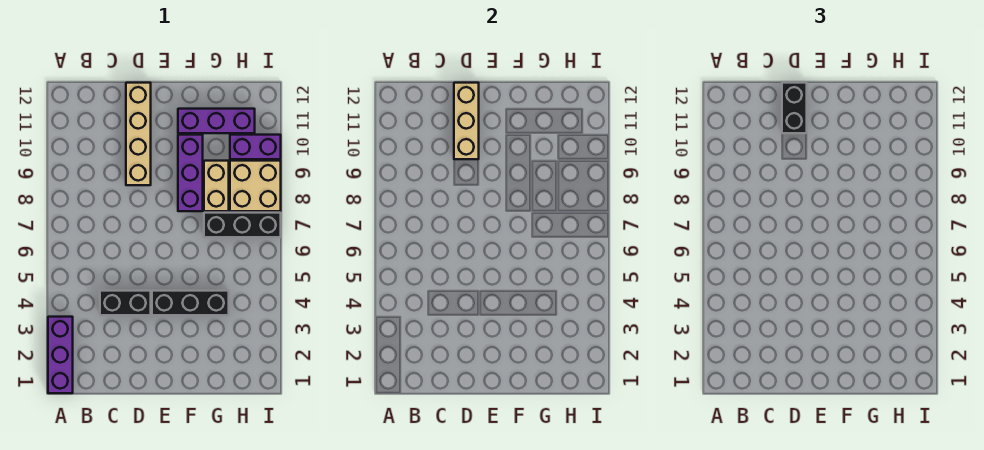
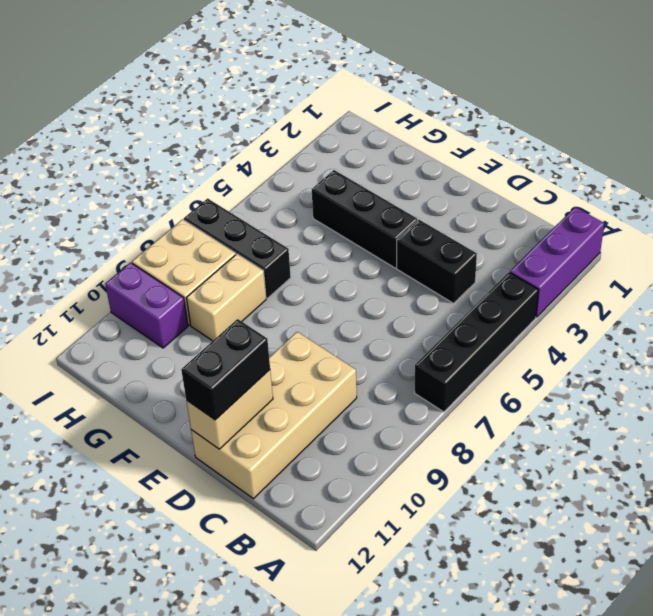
none -> black 1x4 brick [415,272,539,412]
tan 1x4 brick [126,83,151,185] -> tan 2x4 brick [191,332,357,499]
tan 1x3 brick [454,83,479,159] -> tan 1x2 brick [186,370,273,449]
purple 1x3 brick [178,135,203,211] -> none
purple 1x3 brick [178,109,255,133] -> none

